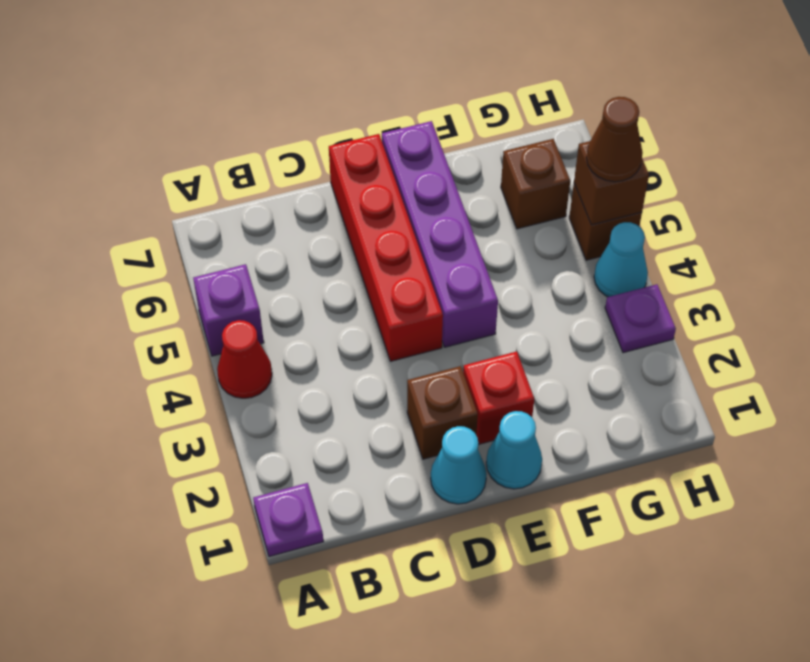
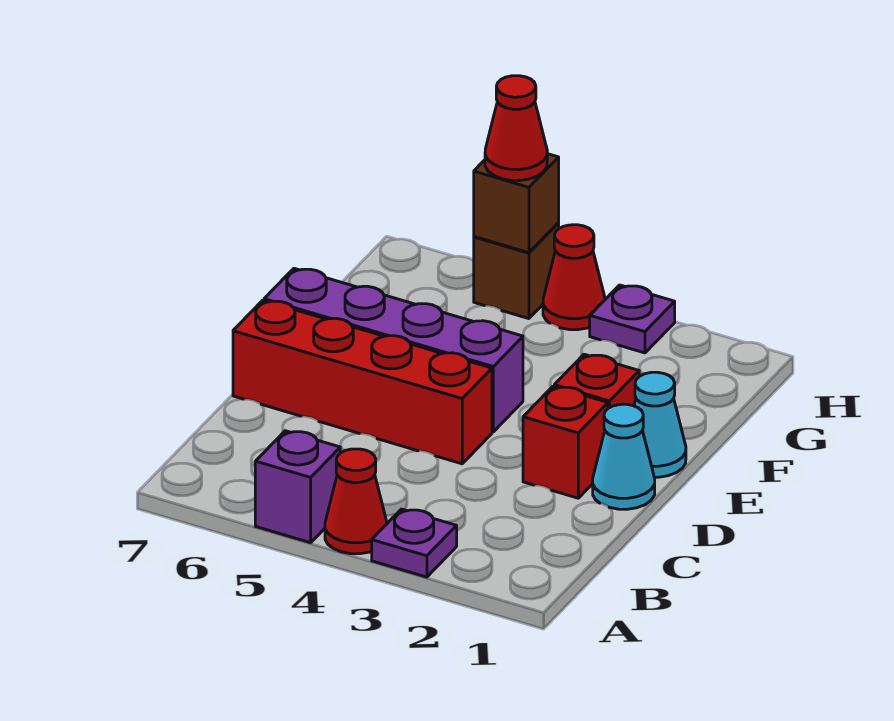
purple 1x1 plate [253,483,323,557] -> purple 1x1 plate moved to [372,509,457,577]
brown 1x1 brick [407,366,478,459] -> red 1x1 brick [523,386,608,498]
brown 1x1 brick [501,139,570,229] -> none
cyan 1x1 cone [594,222,648,297] -> red 1x1 cone [543,225,605,330]
brown 1x1 cone [586,97,643,182] -> red 1x1 cone [485,76,547,181]

